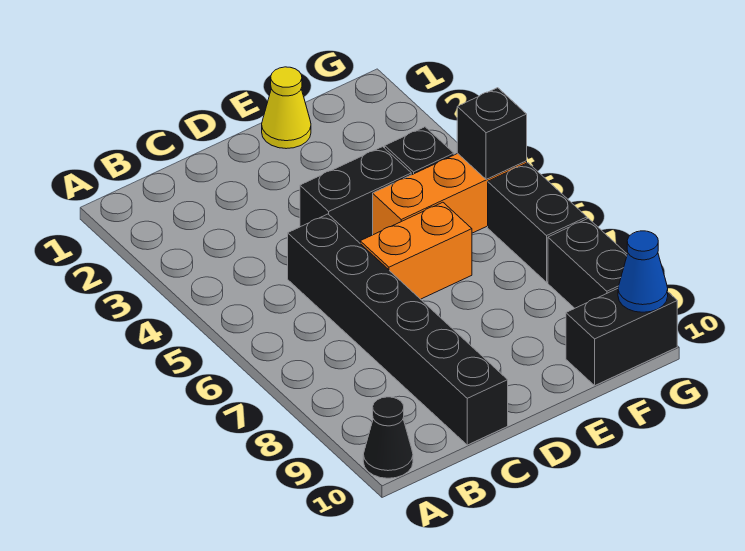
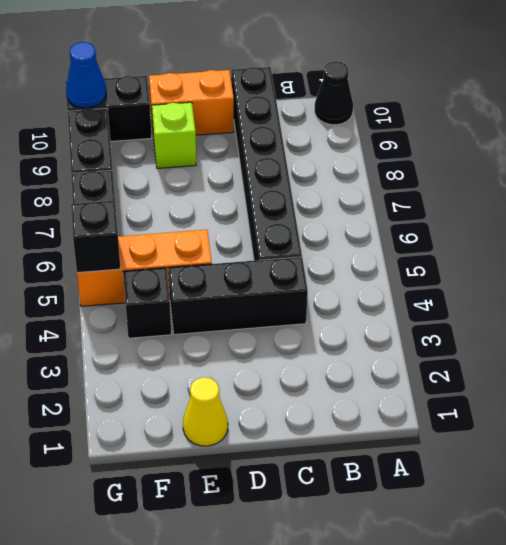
black 1x2 brick [300,147,411,243] -> black 1x3 brick [169,257,308,335]
orange 1x2 brick [360,202,472,299] -> orange 1x2 brick moved to [149,70,234,137]
none -> lime 1x1 brick [152,102,196,168]

